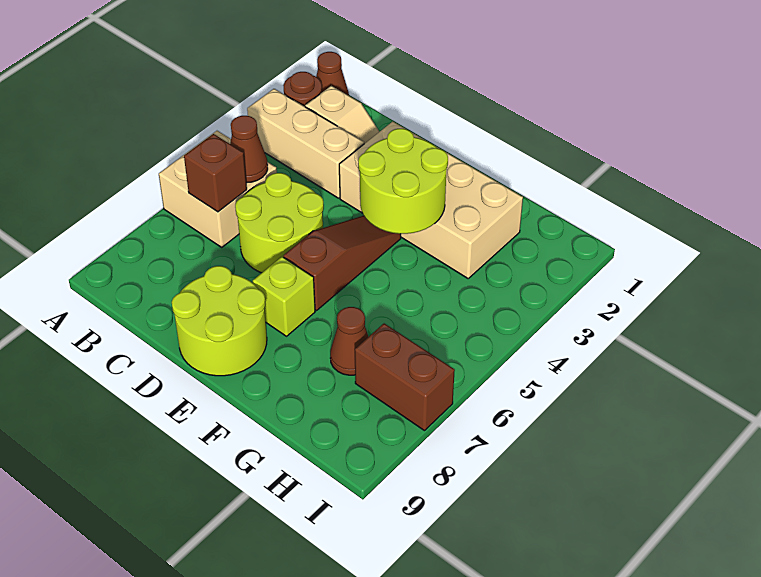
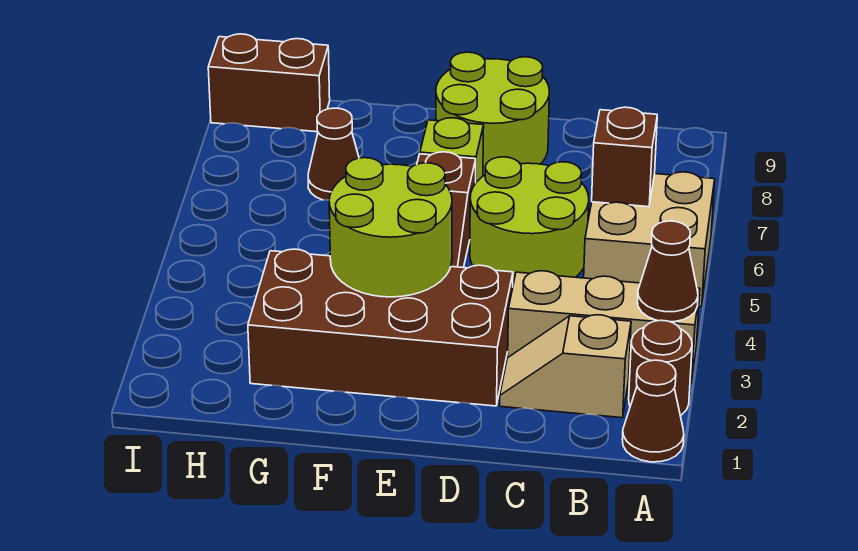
brown 1x1 cone [230,116,268,183] -> brown 1x1 cone moved to [638,221,698,322]
tan 2x4 brick [339,122,523,278] -> brown 2x4 brick [248,249,513,406]
brown 1x2 brick [355,323,455,431] -> brown 1x2 brick moved to [208,34,330,132]

